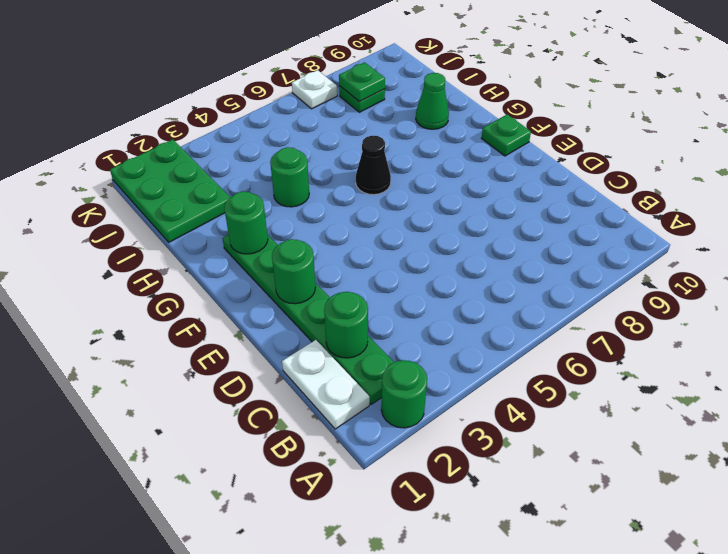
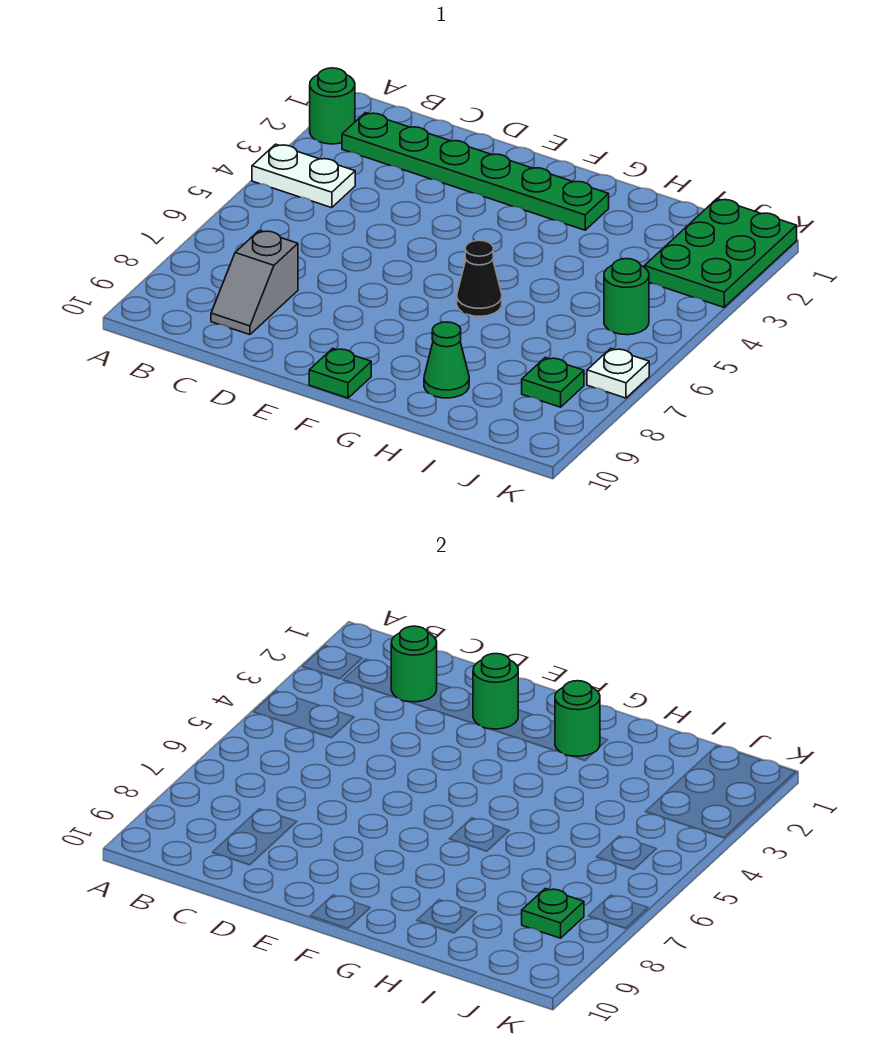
white 1x2 plate [282,340,370,429] -> white 1x2 plate moved to [252,144,355,208]
none -> grey 1x2 slope [211,231,298,335]
green 1x1 round brick [270,147,309,207] -> green 1x1 round brick moved to [604,259,649,335]
green 2x3 plate [110,139,230,242] -> green 2x3 plate turned to [644,199,797,307]

